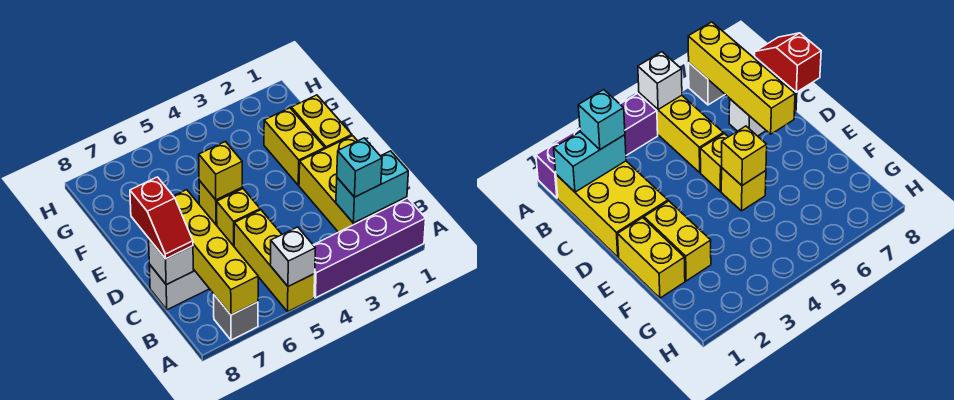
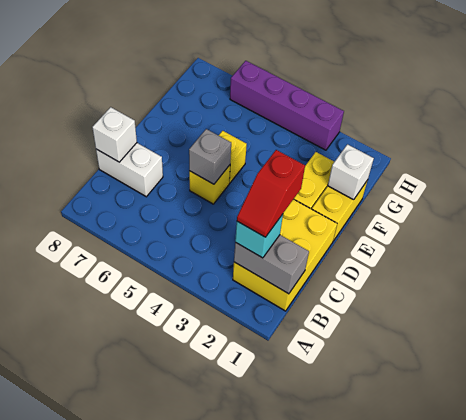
purple 1x4 brick [314,198,426,298] -> purple 1x4 brick moved to [230,61,344,150]
yellow 1x3 brick [234,210,315,312] -> none
white 1x1 brick [270,227,315,286] -> white 1x1 brick moved to [328,144,374,200]
grey 1x1 brick [214,295,258,340] -> grey 1x1 brick moved to [189,129,231,184]
yellow 1x4 brick [174,190,258,315] -> none
cyan 1x2 brick [336,151,408,223] -> grey 1x2 brick [234,235,309,294]
red 1x2 slope [130,177,193,259] -> red 1x2 slope moved to [237,150,305,237]
yellow 1x1 brick [199,142,242,200] -> none

